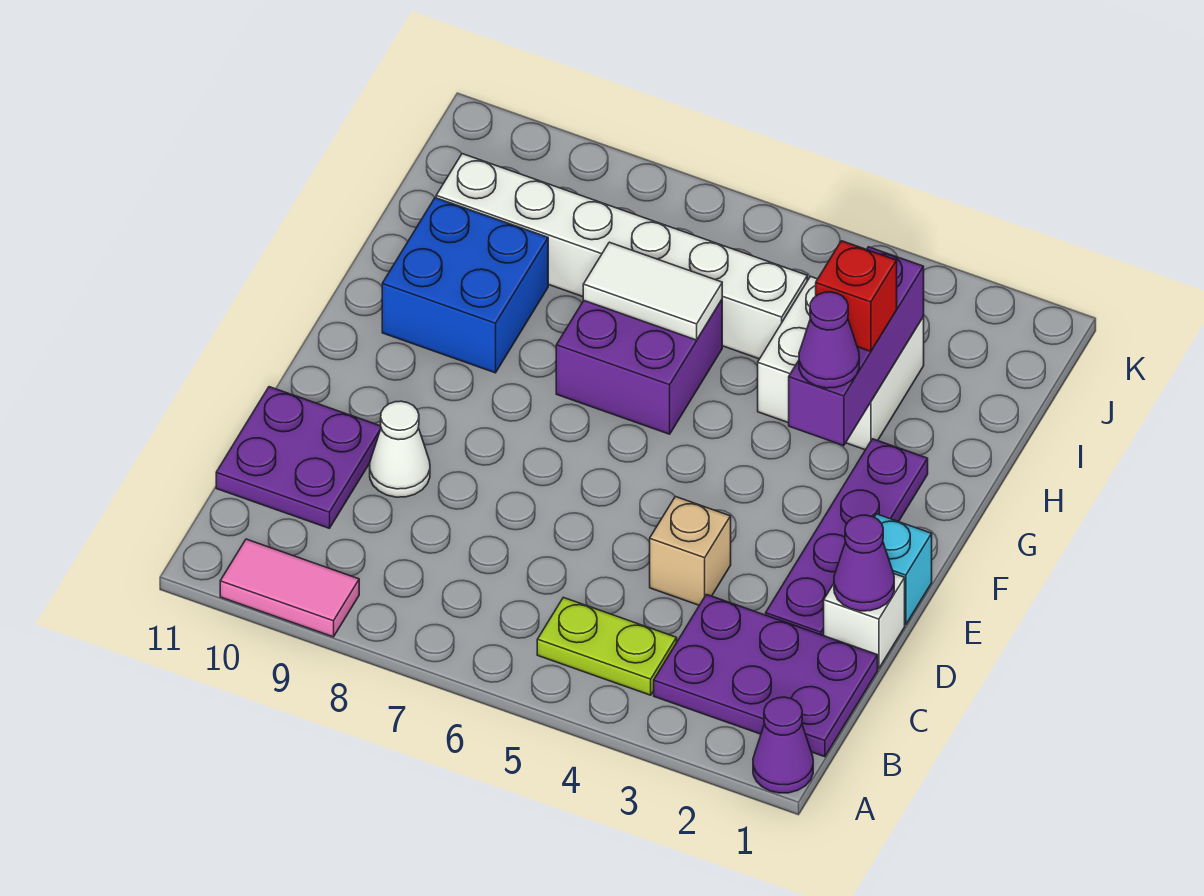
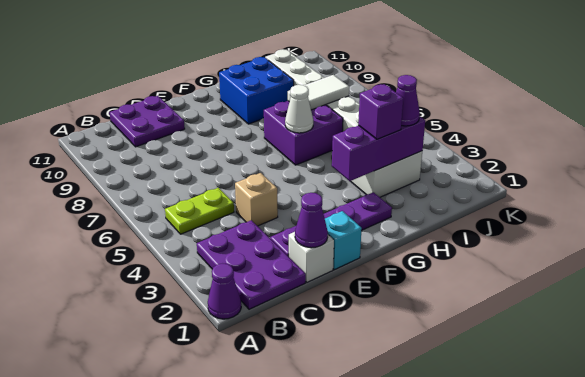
pink 1x2 tile [220,539,359,637] -> none
lime 1x2 plate [537,597,677,695] -> lime 1x2 plate turned to [165,188,234,234]
white 1x1 cone [370,401,430,497] -> white 1x1 cone moved to [285,85,313,133]
purple 1x1 cone [799,292,859,388] -> purple 1x1 cone moved to [396,75,420,126]
red 1x1 brick [816,241,897,352] -> purple 1x1 brick [358,84,403,139]
white 1x2 tile [583,242,722,340] -> white 1x2 tile turned to [288,75,349,110]

